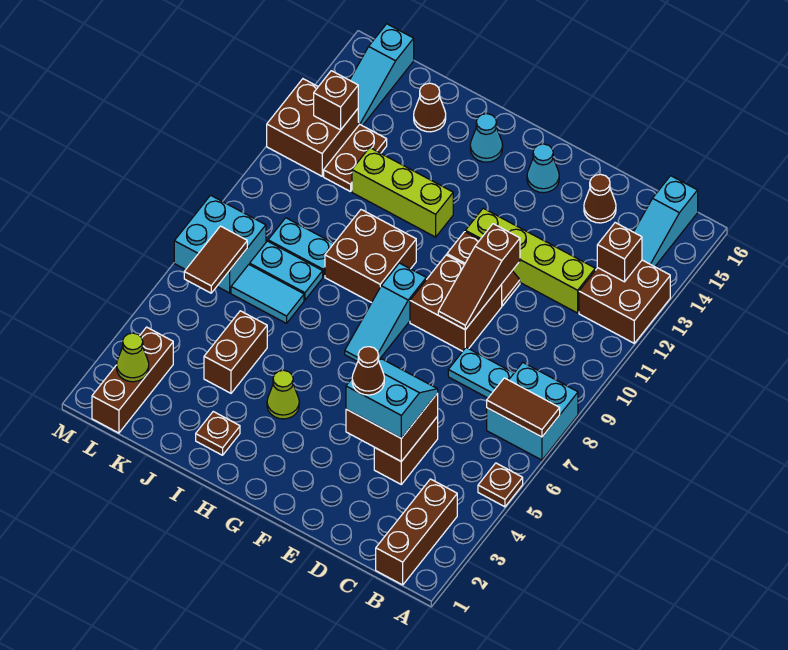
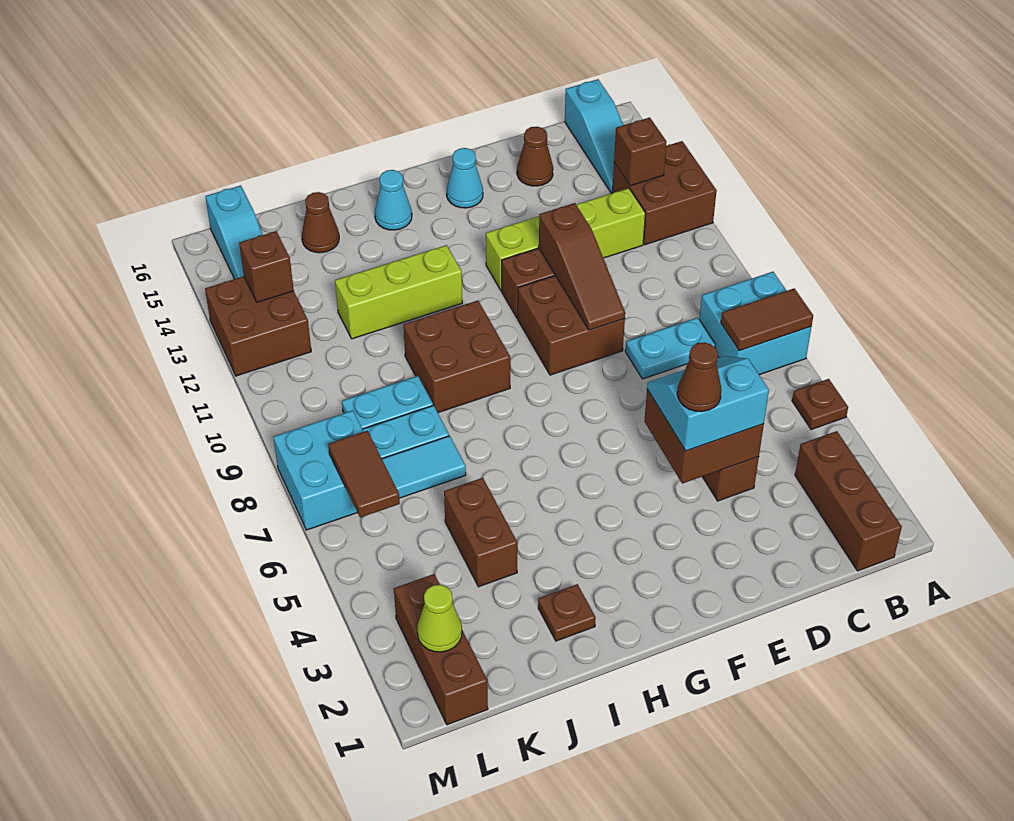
cyan 1x3 slope [345,263,426,362] -> none
lime 1x1 cone [267,370,299,419] -> none
brown 1x2 plate [324,124,387,192] -> none

